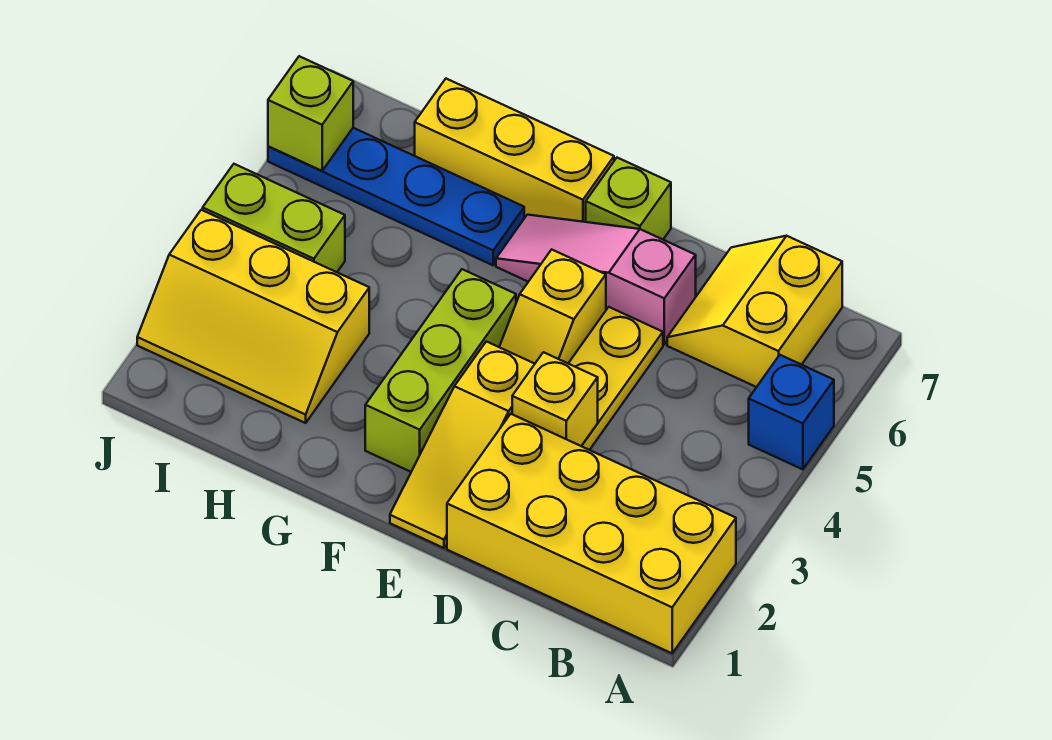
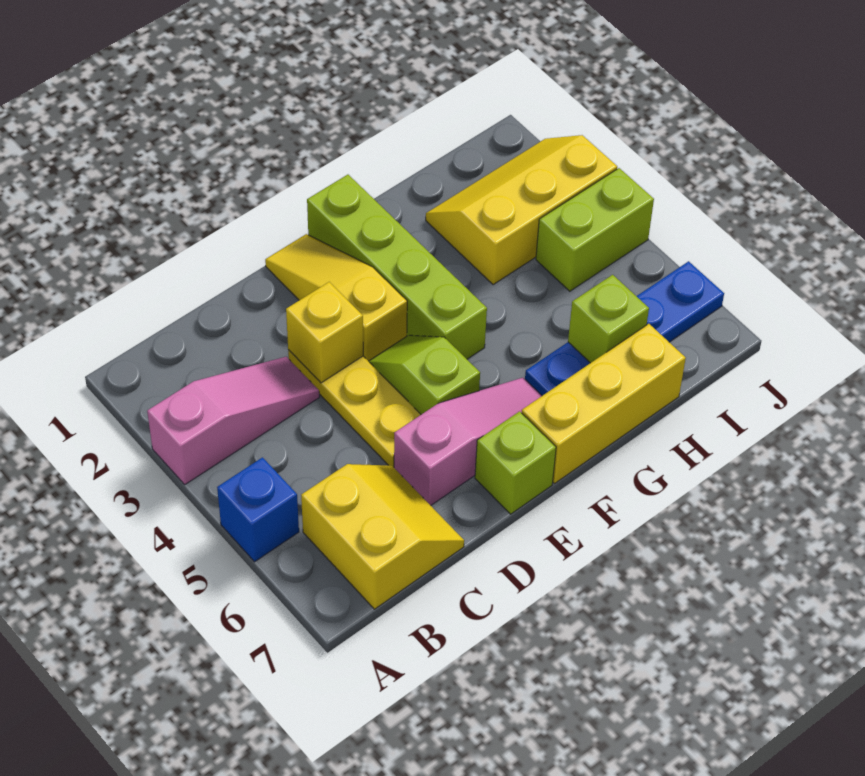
yellow 2x4 brick [447,414,736,653] -> none
none -> pink 1x3 slope [147,357,319,484]
yellow 1x2 slope [499,250,606,364] -> lime 1x2 slope [369,335,480,414]
lime 1x3 brick [365,269,516,472] -> lime 1x4 brick [307,175,487,359]
lime 1x1 brick [268,56,353,171] -> lime 1x1 brick moved to [568,275,649,363]

